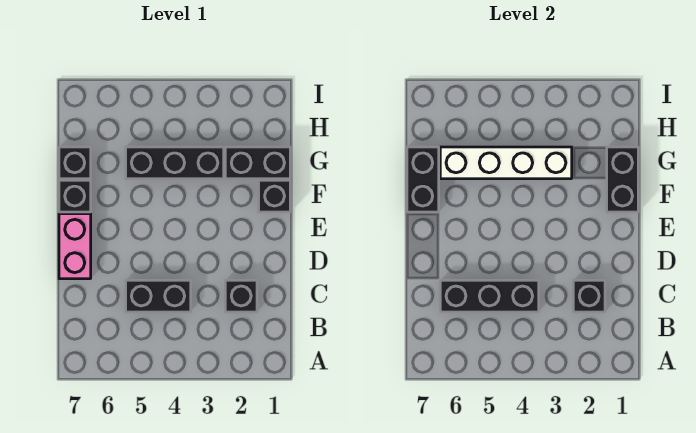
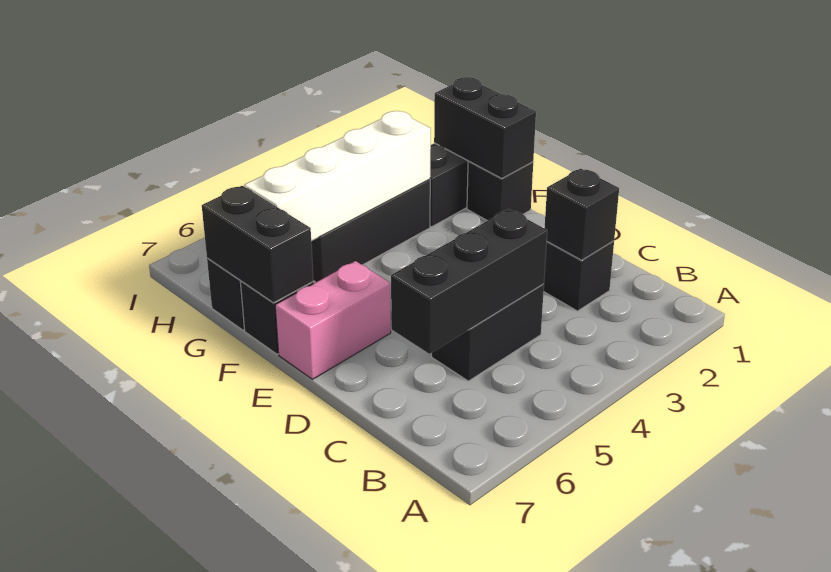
pink 1x2 brick [59,214,91,279] -> pink 1x2 brick turned to [275,261,391,379]

